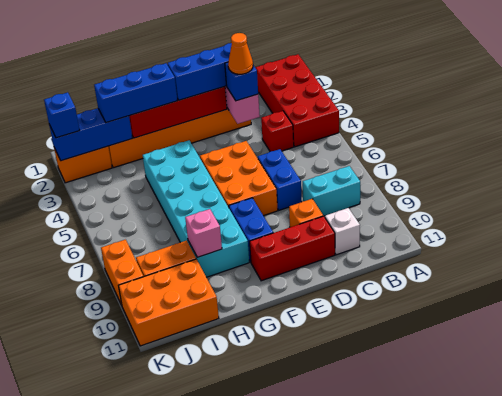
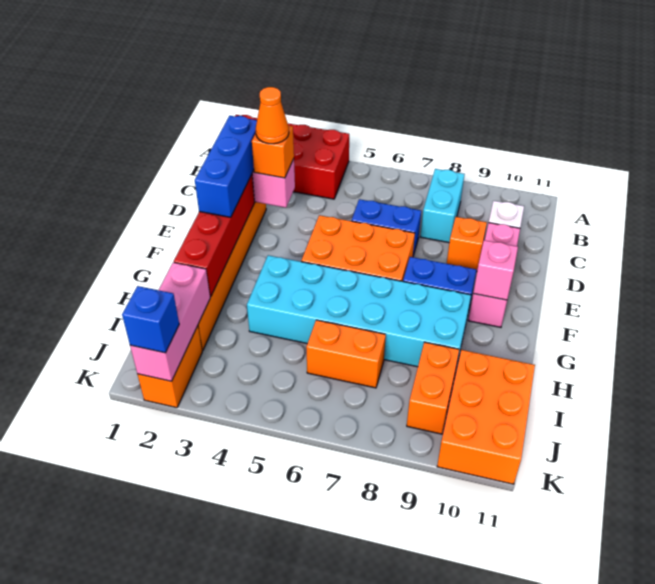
red 1x1 brick [261,111,294,151] -> none
blue 1x1 brick [225,62,258,101] -> orange 1x1 brick [252,126,294,178]
red 1x3 brick [250,216,335,281] -> pink 1x3 brick [468,223,520,327]
blue 1x3 brick [94,63,177,123] -> none
pink 1x1 brick [185,209,222,257] -> pink 1x1 brick moved to [473,240,518,300]
blue 1x3 brick [49,108,132,161] -> pink 1x3 brick [130,263,210,381]
orange 1x2 brick [101,240,144,305] -> orange 1x2 brick moved to [306,320,386,388]

